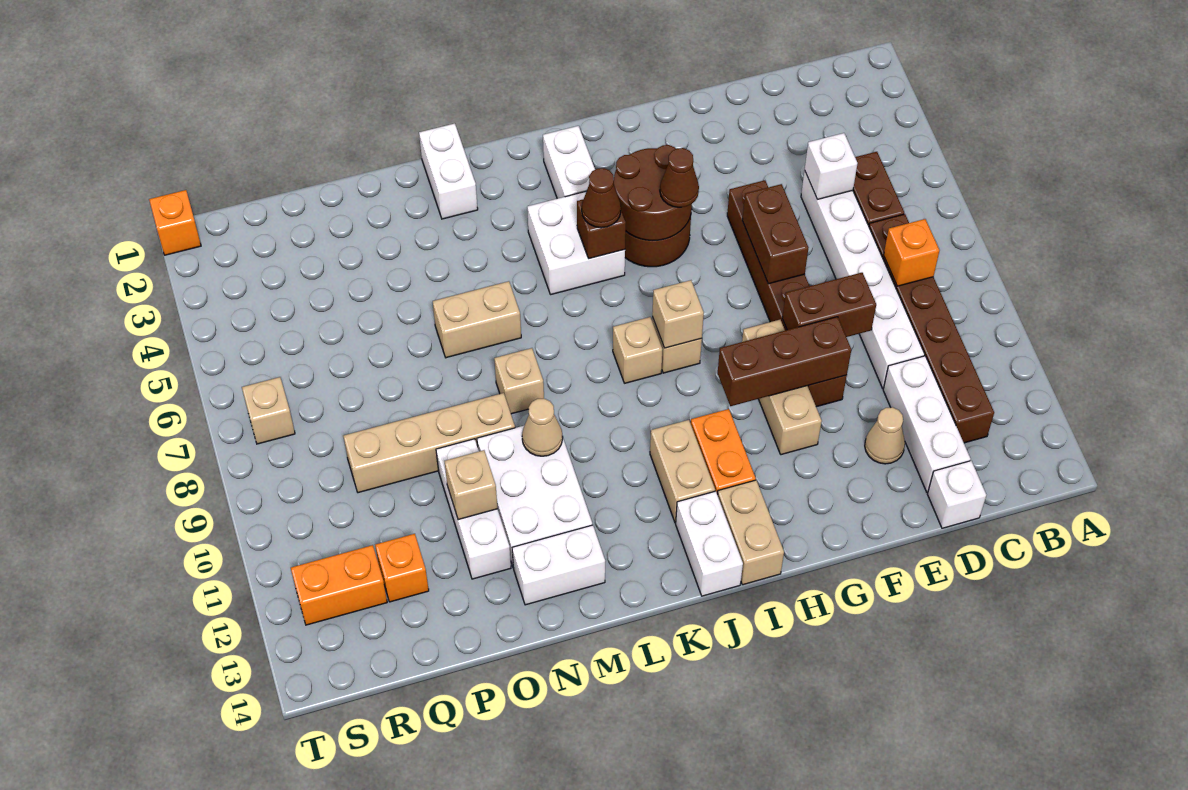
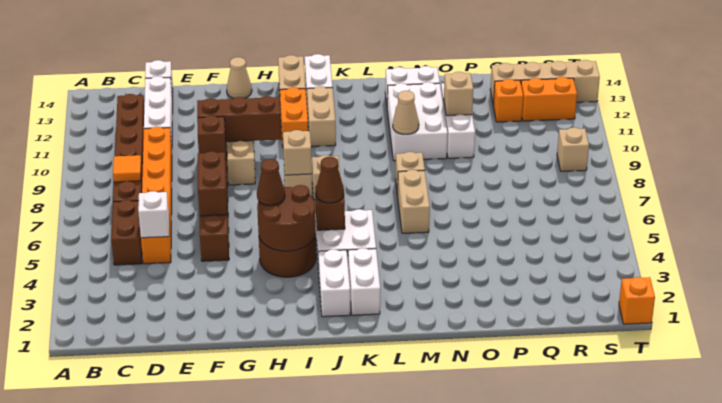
orange 1x1 brick [884,219,939,286] -> orange 1x1 tile [113,155,141,182]
white 1x6 brick [801,171,925,388] -> orange 1x6 brick [141,127,172,264]
brown 1x2 brick [782,273,876,337] -> brown 1x1 brick [197,116,226,159]
tan 1x1 cone [865,407,905,464] -> tan 1x1 cone moved to [227,57,252,98]
white 1x2 brick [419,123,478,219] -> white 1x2 brick moved to [348,248,380,315]
tan 1x2 brick [433,281,521,358] -> tan 1x2 brick turned to [398,170,430,233]
tan 1x4 brick [343,393,515,493] -> tan 1x4 brick moved to [490,60,600,104]
tan 1x1 brick [242,377,295,444] -> tan 1x1 brick moved to [557,127,589,171]

